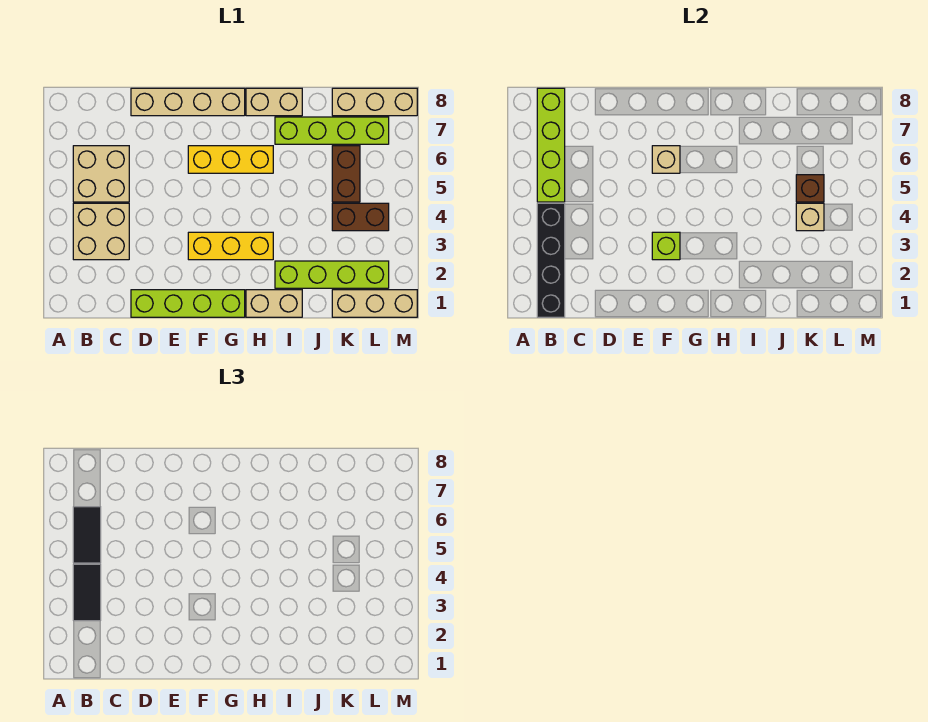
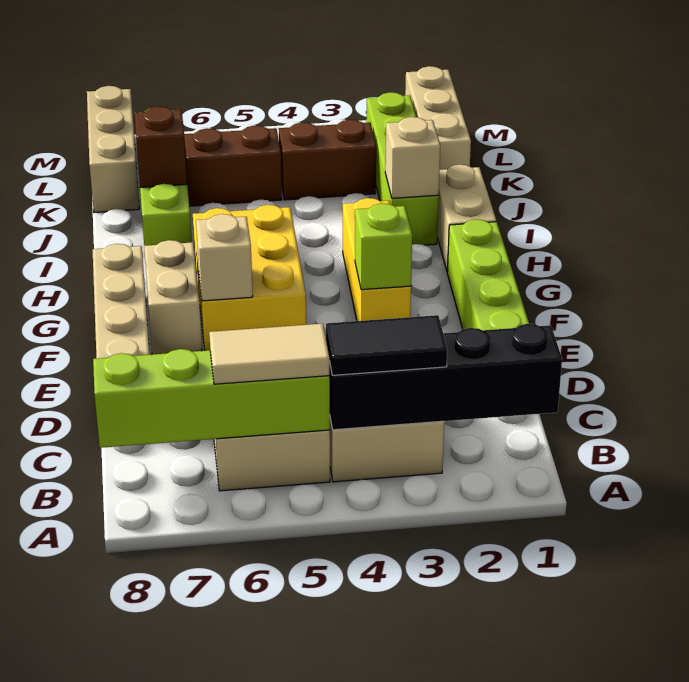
black 1x2 tile [73,507,101,563] -> tan 1x2 tile [209,324,329,384]
yellow 1x3 brick [188,146,273,173] -> yellow 2x3 brick [193,205,306,351]
tan 1x2 brick [246,88,302,116] -> tan 1x2 brick moved to [144,240,202,354]
brown 1x2 brick [332,203,389,231] -> brown 1x2 brick turned to [279,120,376,200]
tan 1x1 brick [796,203,824,231] -> tan 1x1 brick moved to [385,117,440,198]
brown 1x1 brick [796,175,824,202] -> brown 1x1 brick moved to [135,107,187,187]

